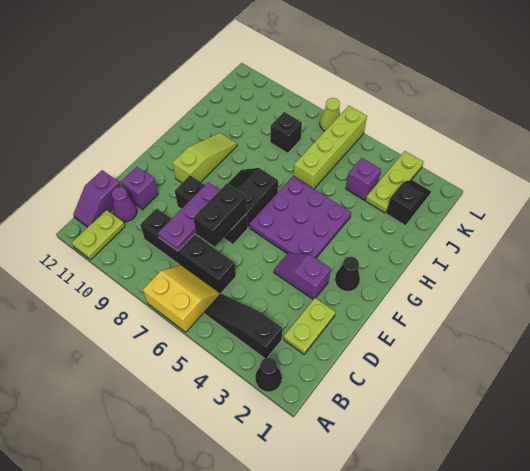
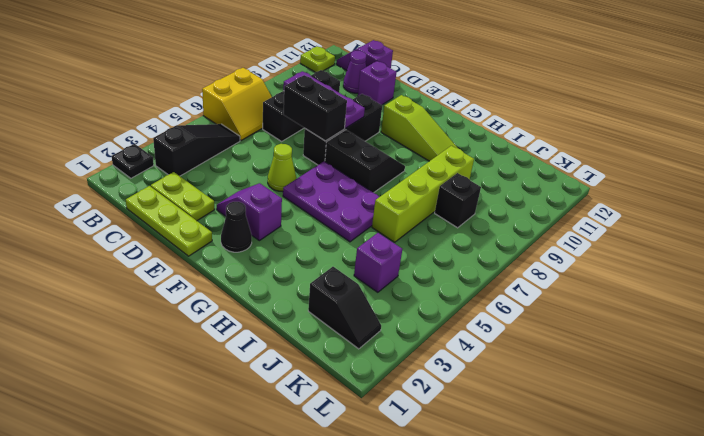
black 1x1 cone [255,358,282,392] -> black 1x1 plate [112,144,154,178]
lime 1x2 plate [72,210,125,260] -> lime 1x1 plate [300,46,335,72]
black 1x4 brick [140,208,236,294] -> black 1x3 brick [263,70,340,141]
purple 1x2 slope [274,253,331,299] -> purple 1x2 slope turned to [217,183,282,241]
purple 3x3 plate [249,176,351,258] -> purple 2x3 plate [283,161,379,242]
lime 1x4 brick [294,106,367,189] -> lime 1x4 brick turned to [372,146,474,242]
lime 1x3 plate [366,151,424,213] -> lime 1x3 plate moved to [126,186,212,256]
lime 1x1 cone [320,98,340,131] -> lime 1x1 cone moved to [268,144,296,192]

